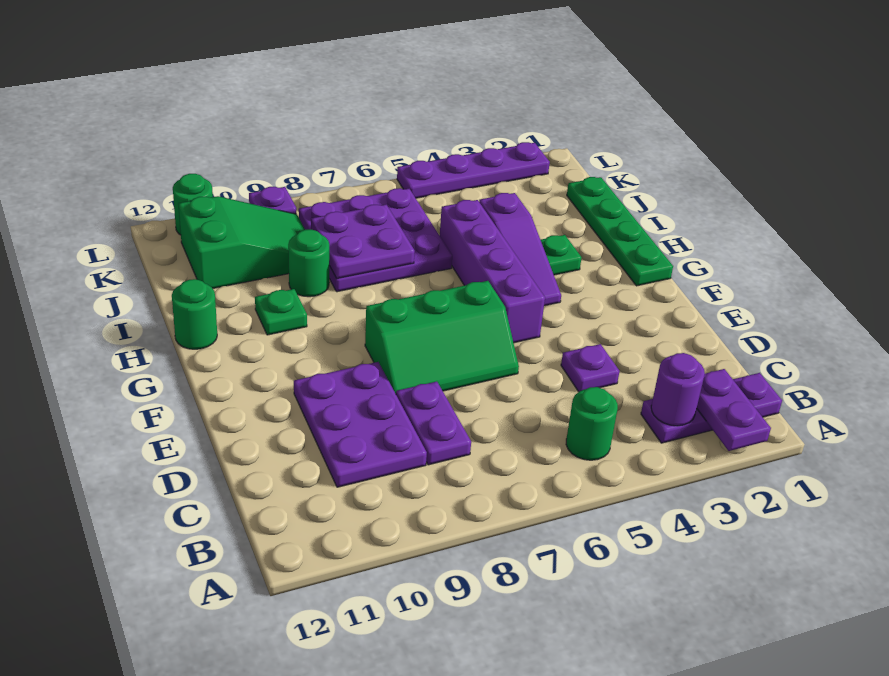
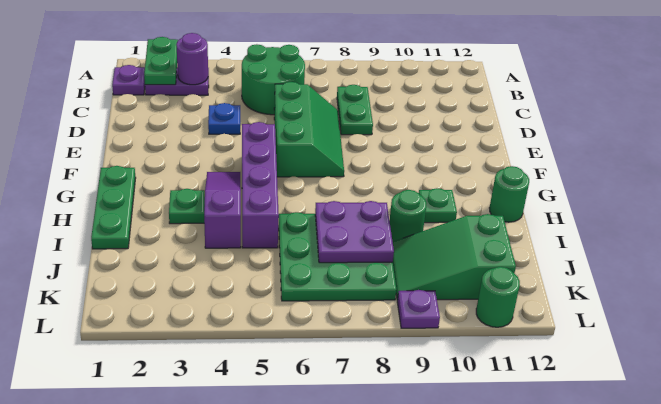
purple 1x2 plate [697,369,771,451] -> green 1x2 plate [144,37,178,85]
green 1x1 round brick [566,387,618,460] -> green 2x2 round brick [242,44,305,115]
purple 1x2 plate [396,381,471,465] -> green 1x2 plate [337,85,373,135]
purple 2x3 plate [294,362,427,487] -> none
purple 1x1 plate [561,344,620,392] -> blue 1x1 plate [208,103,240,134]
green 2x3 slope [365,281,519,394] -> green 2x3 slope turned to [274,82,344,177]
green 1x4 plate [567,177,673,286] -> green 1x3 plate [91,166,136,249]
purple 3x3 plate [299,188,452,292] -> green 3x3 plate [279,212,396,301]
purple 1x4 plate [397,142,550,198] -> none

